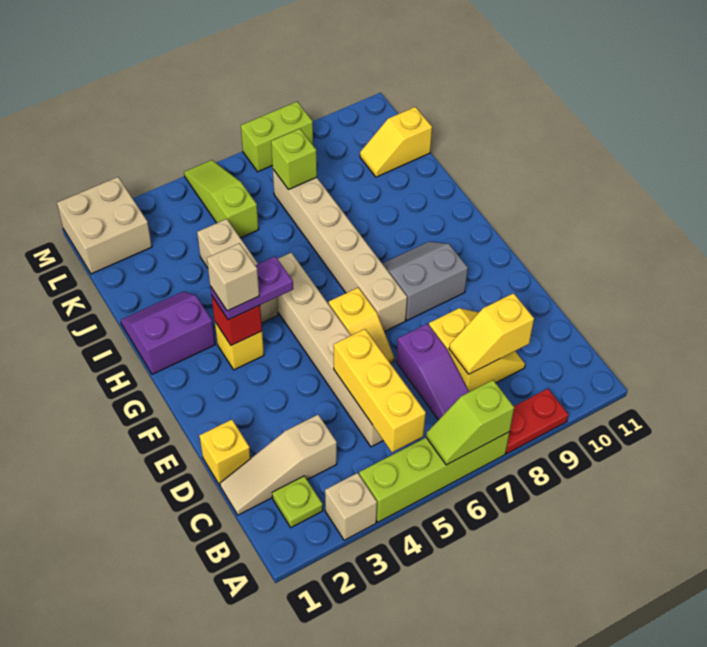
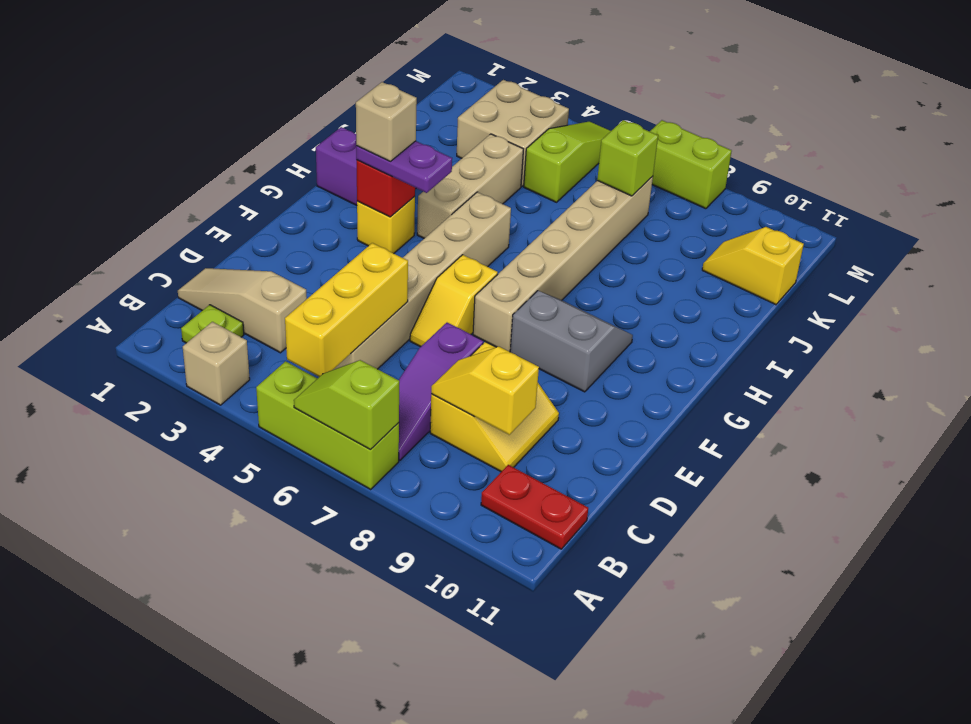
lime 1x4 brick [359,432,510,522] -> lime 1x3 brick [256,361,399,489]
red 1x2 plate [506,389,569,453] -> red 1x2 plate moved to [481,465,588,549]
yellow 1x1 brick [199,420,251,485] -> none
tan 2x2 brick [57,177,152,274] -> tan 2x2 brick moved to [457,80,569,186]

